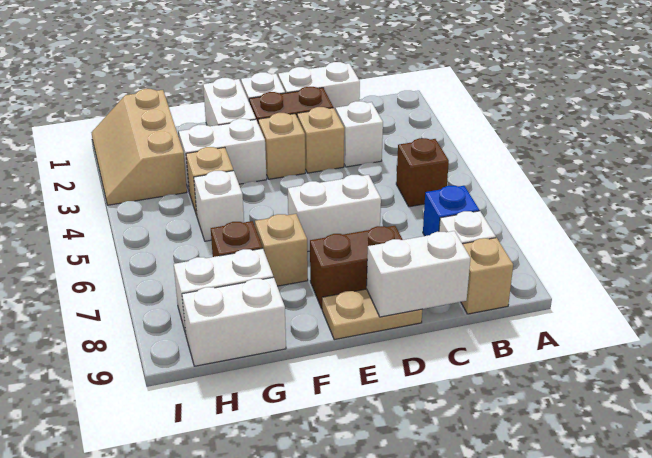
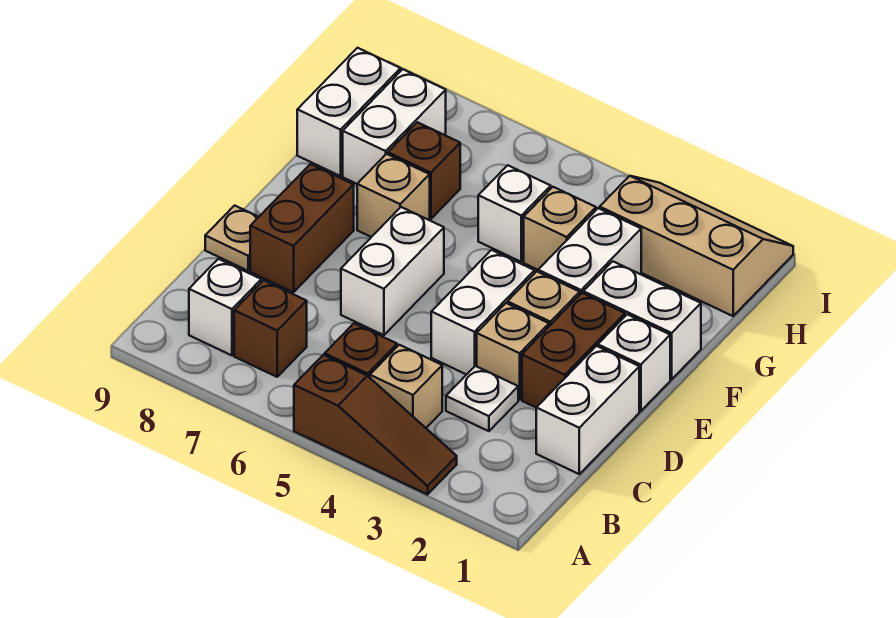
none -> brown 1x3 slope [294,355,457,495]
blue 1x1 brick [423,186,479,236] -> brown 1x1 brick [234,280,307,377]
tan 1x1 brick [461,238,513,314] -> tan 1x1 brick moved to [370,345,442,428]
white 1x1 brick [336,101,383,167] -> white 1x1 plate [446,366,518,431]
white 1x2 brick [367,231,471,317] -> white 1x2 brick moved to [431,250,535,375]
tan 1x2 plate [322,289,422,340] -> tan 1x1 plate [205,206,258,271]

